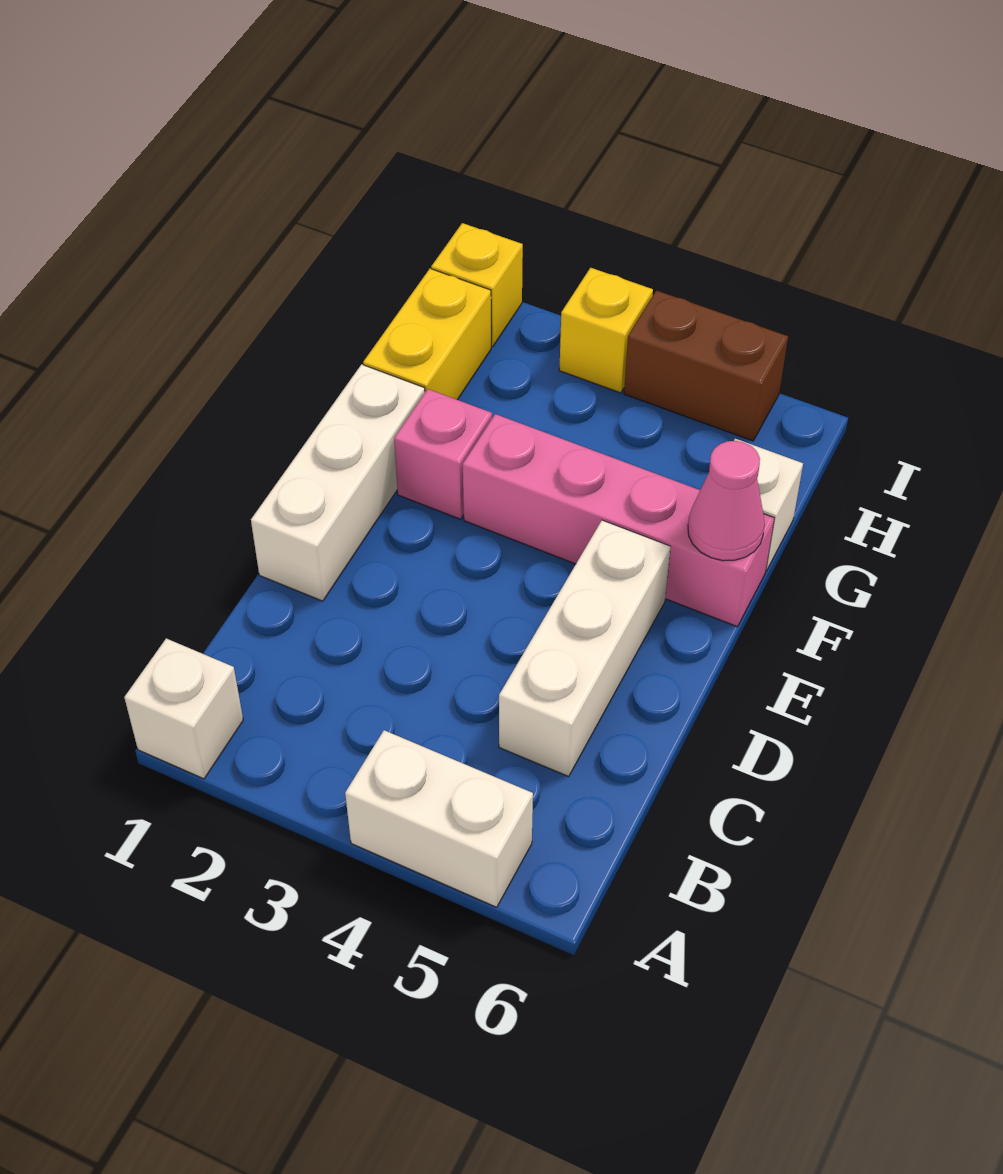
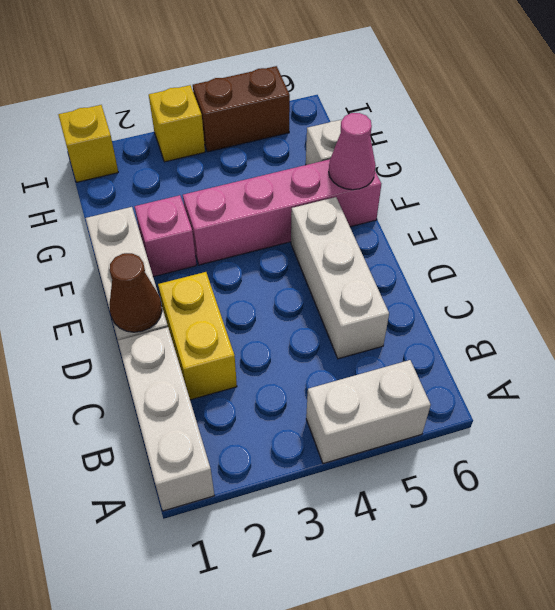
white 1x1 brick [124,638,243,779] -> white 1x3 brick [118,327,214,511]
none -> brown 1x1 cone [109,253,162,332]
yellow 1x2 brick [363,269,491,400] -> yellow 1x2 brick moved to [158,272,237,400]

